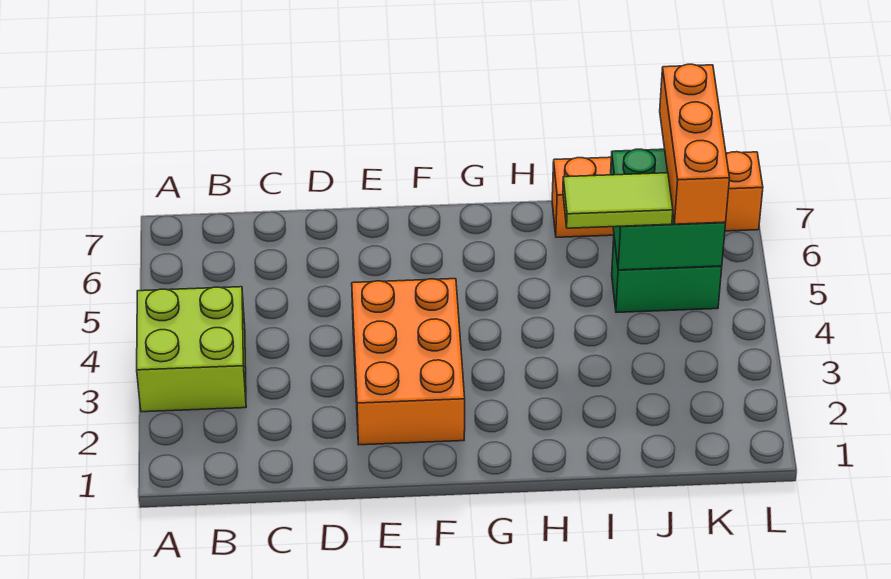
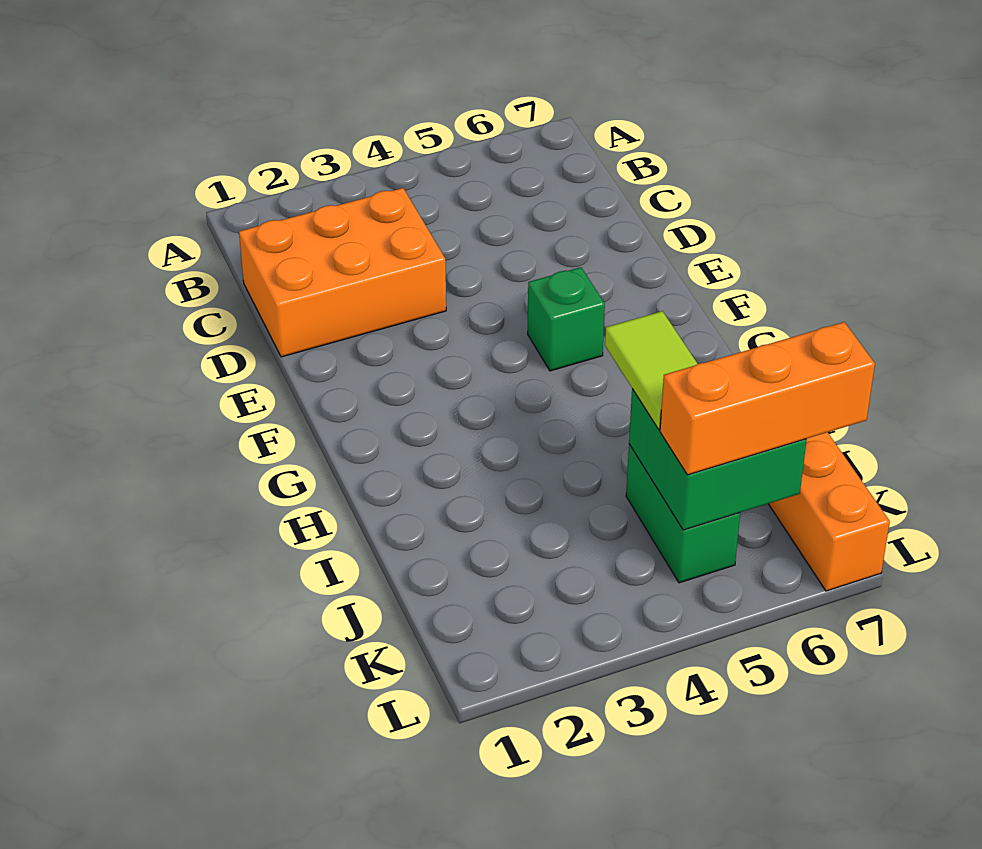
lime 2x2 brick [137,287,246,412] -> none
orange 2x3 brick [352,279,465,445] -> orange 2x3 brick moved to [239,188,446,357]
none -> green 1x1 brick [528,267,605,371]

